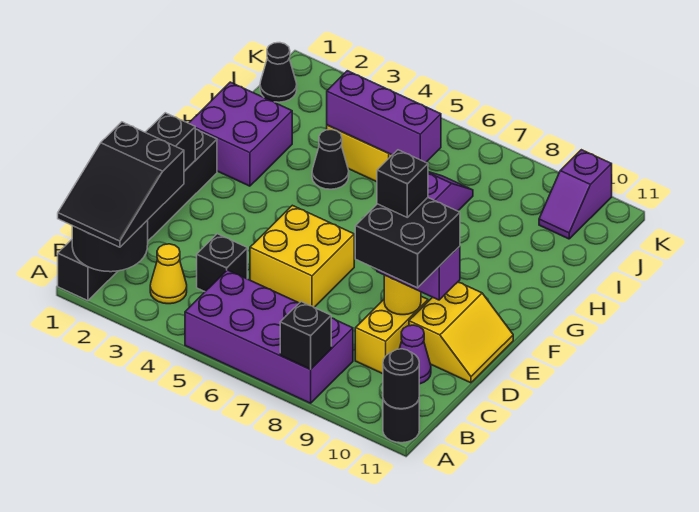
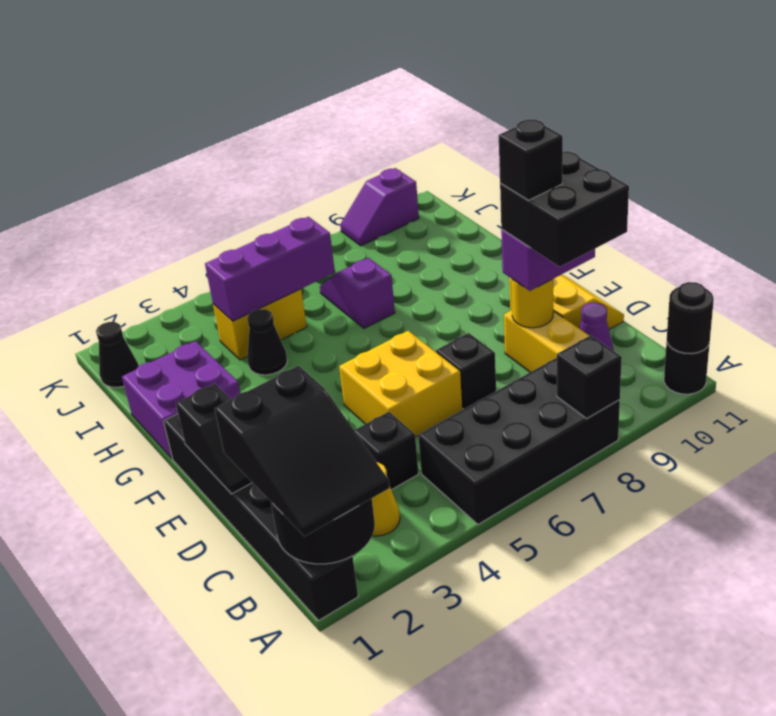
purple 2x4 brick [185,270,353,403] -> black 2x4 brick [418,358,620,524]
none -> black 1x1 brick [436,333,496,409]
purple 1x2 slope [539,150,612,239] -> purple 1x2 slope turned to [340,168,419,246]

